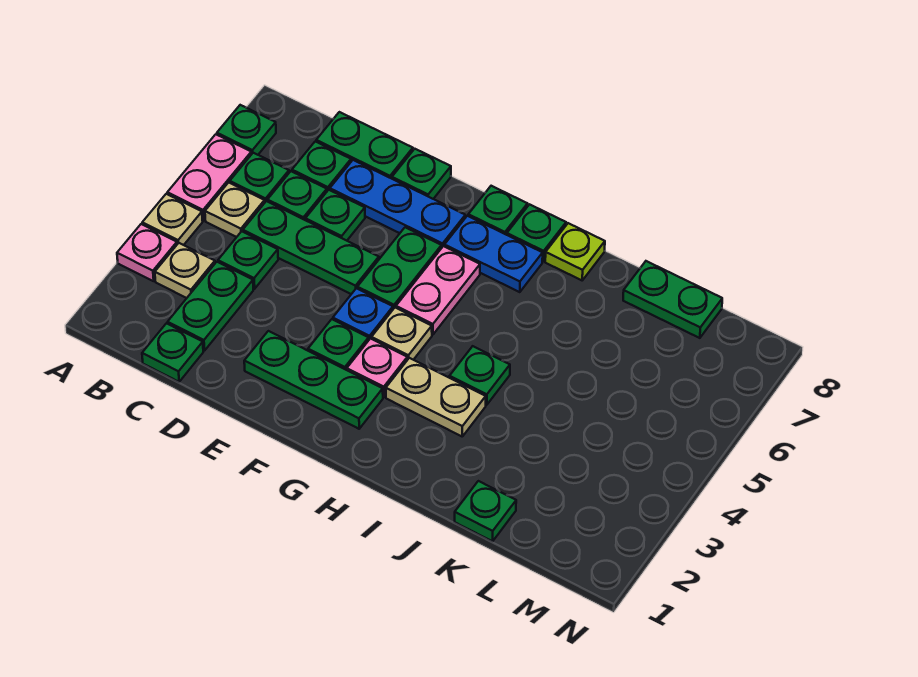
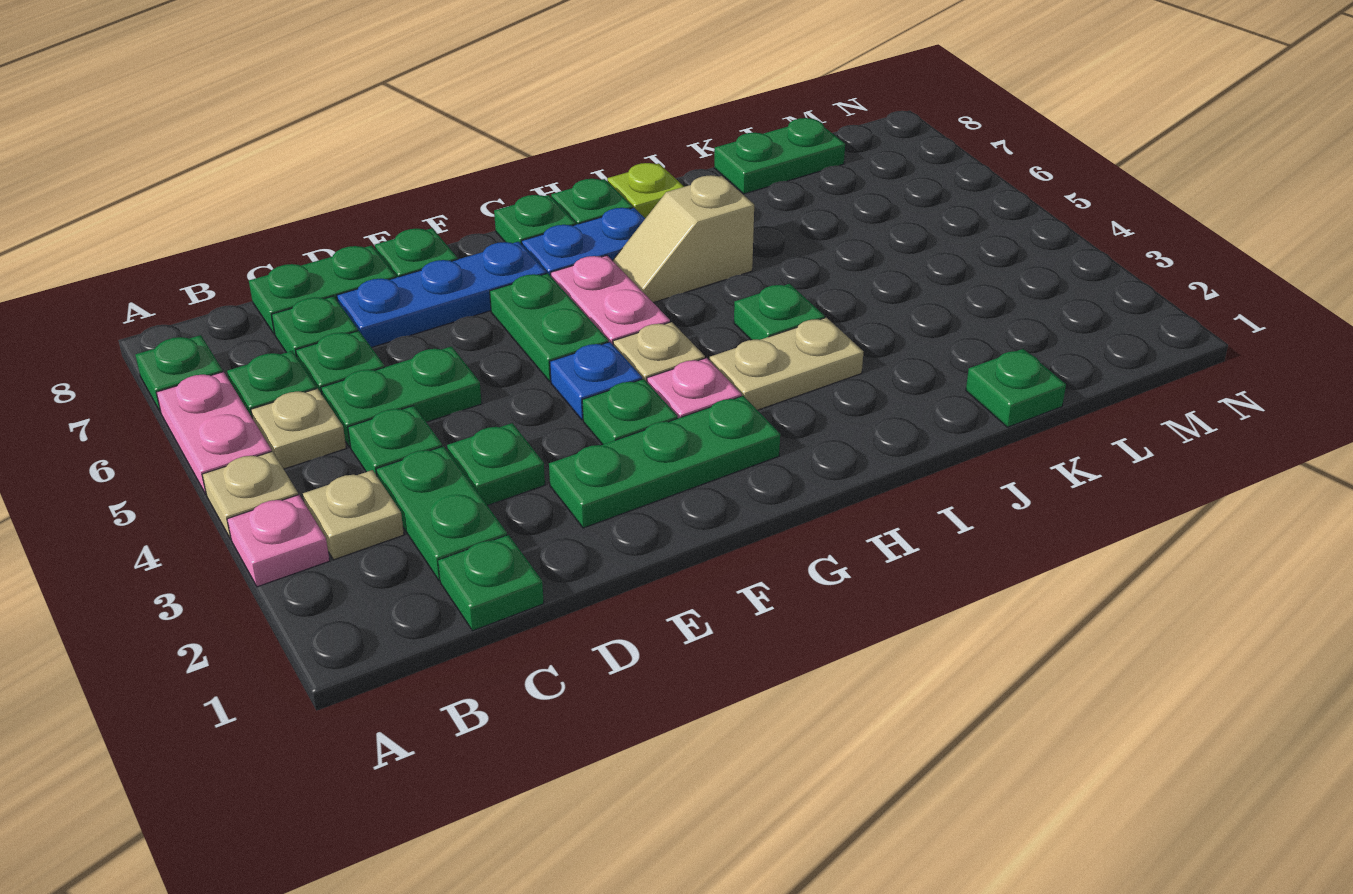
green 1x3 plate [243,201,379,294] -> green 1x2 plate [321,346,482,447]
green 1x1 plate [305,190,365,241] -> green 1x1 plate moved to [447,423,545,506]
none -> tan 1x2 slope [613,175,754,303]

